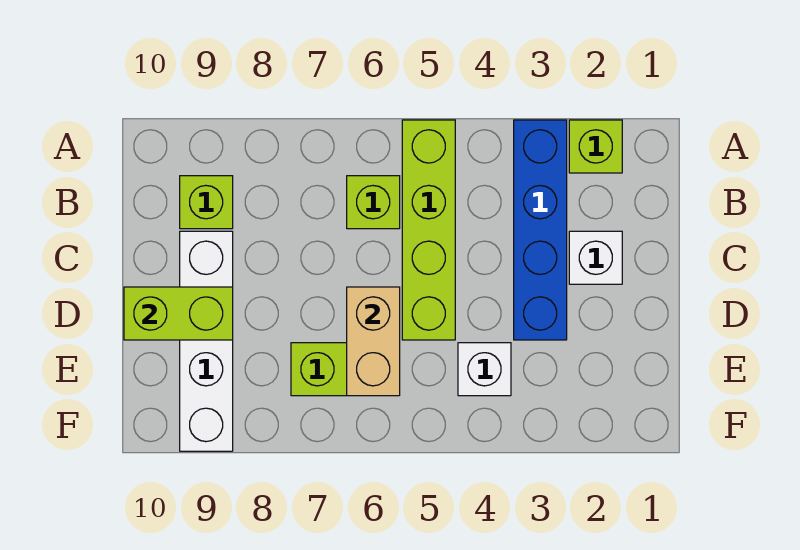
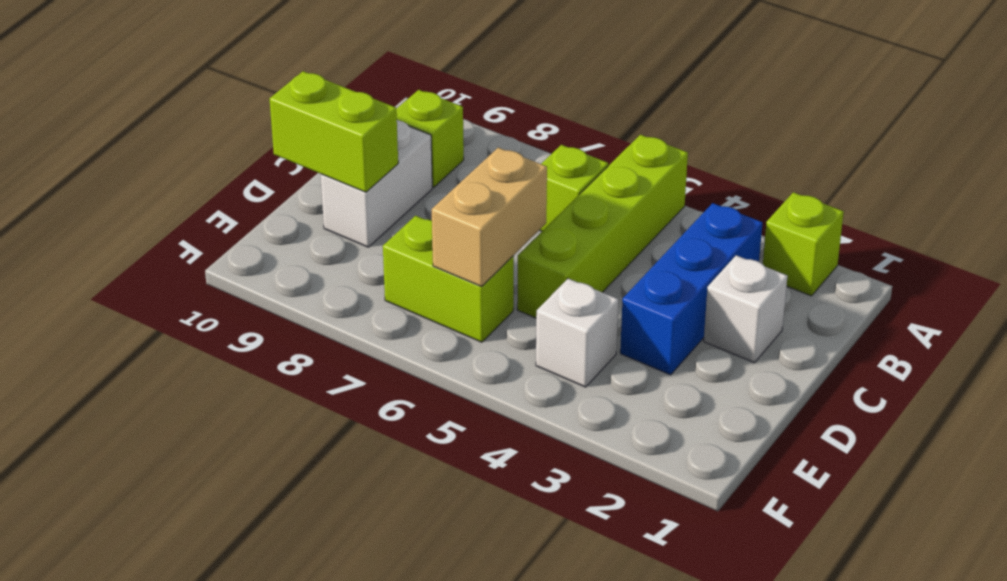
blue 1x4 brick [514,120,567,340] -> blue 1x3 brick [620,203,762,375]
white 1x4 brick [180,231,233,451] -> white 1x2 brick [321,120,432,247]

